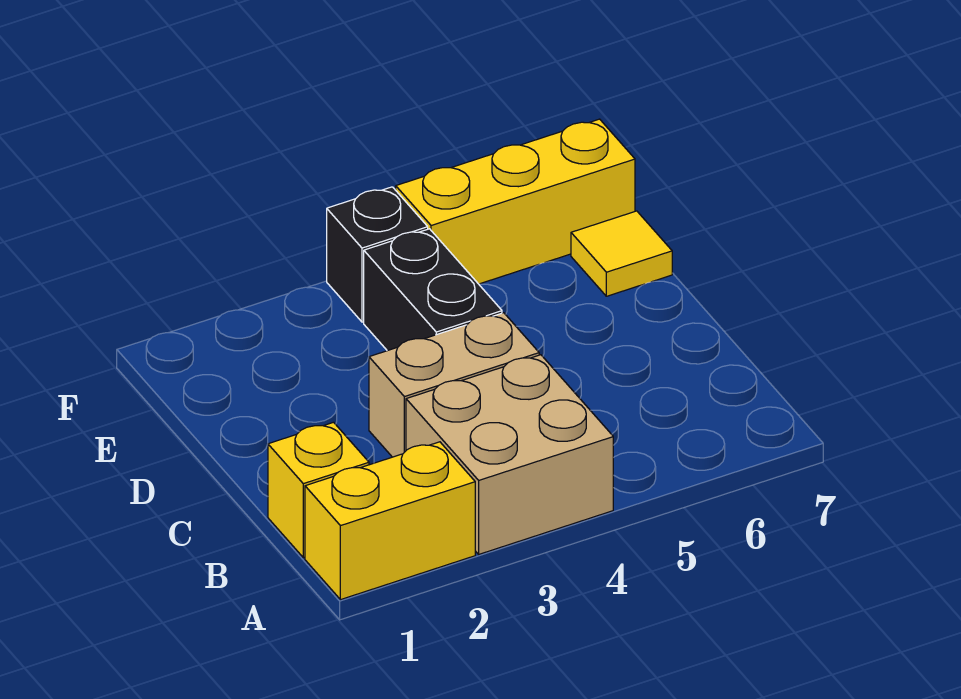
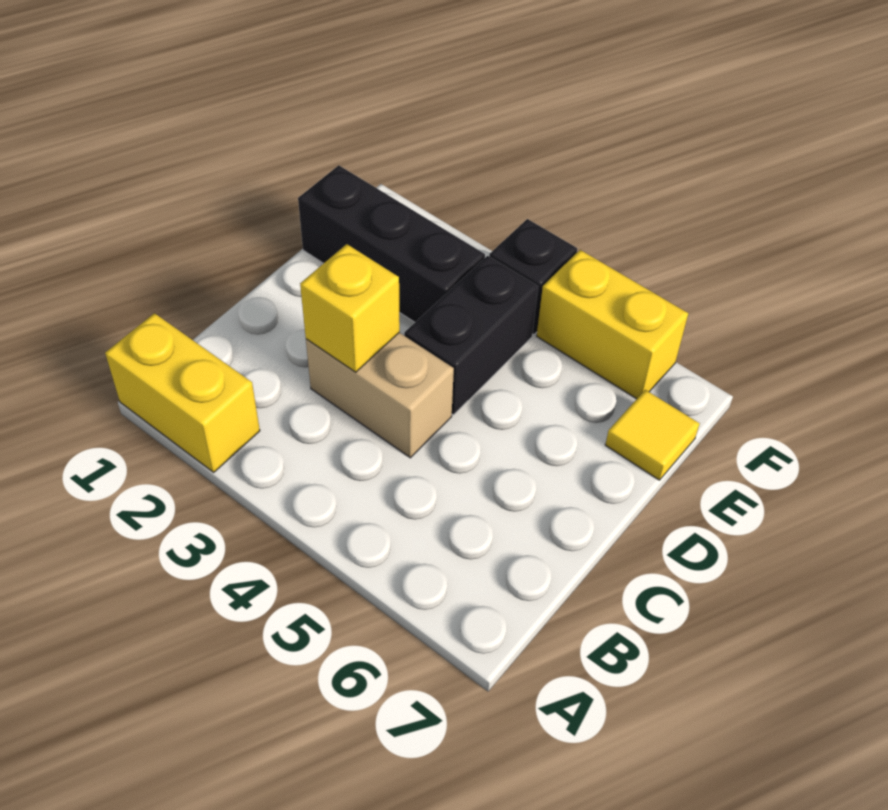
tan 2x2 brick [406,355,613,554] -> none
yellow 1x1 brick [268,422,369,558] -> yellow 1x1 brick moved to [300,244,400,372]
none -> black 1x3 brick [298,165,485,322]
yellow 1x3 brick [396,119,635,284] -> yellow 1x2 brick [537,250,688,399]

